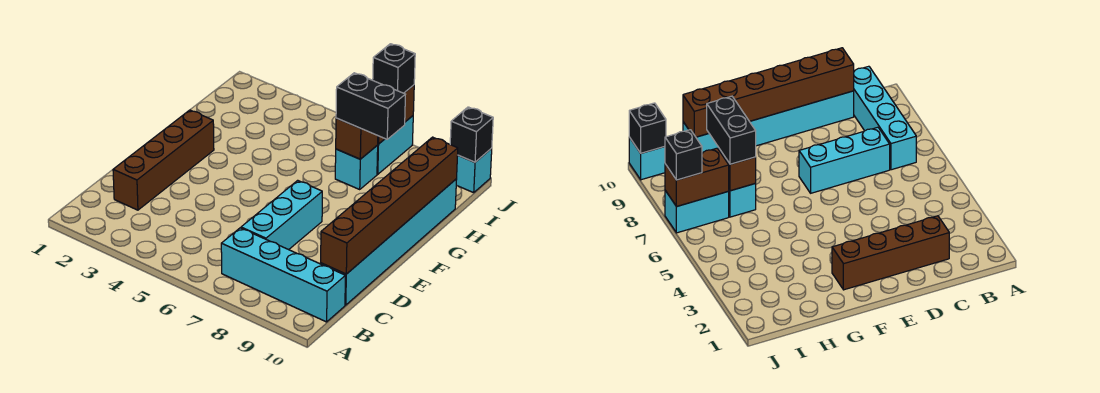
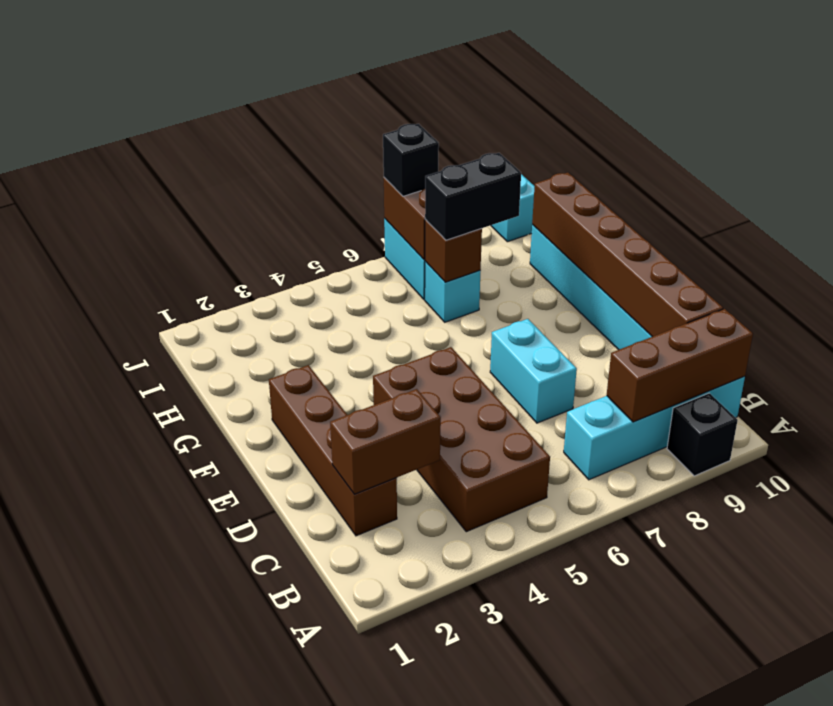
none -> brown 2x4 brick [373,347,550,532]
none -> brown 1x3 brick [607,309,753,422]
none -> brown 1x2 brick [330,389,441,494]
cyan 1x3 brick [241,180,322,250] -> cyan 1x2 brick [490,319,577,423]
black 1x1 brick [450,107,493,162] -> black 1x1 brick moved to [667,393,738,476]

